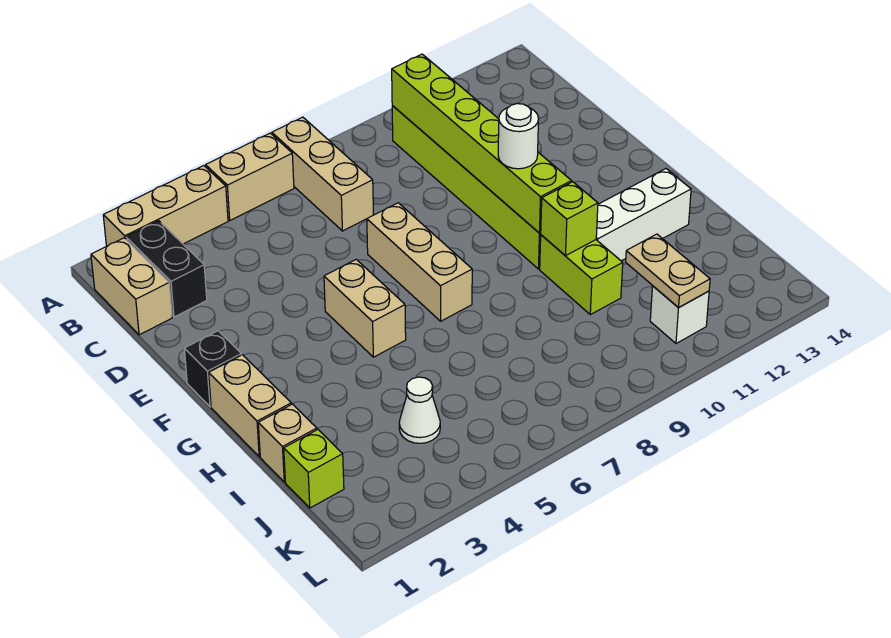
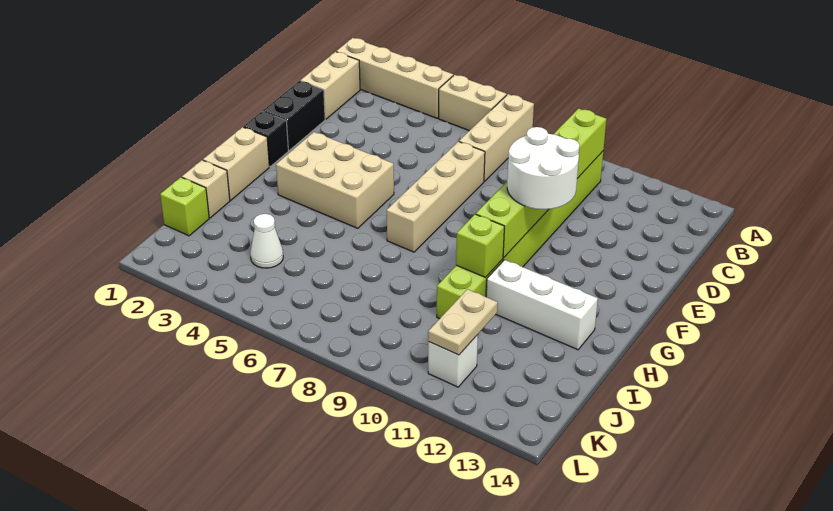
tan 1x3 brick [103,166,228,246] -> tan 1x4 brick [336,38,453,118]
black 1x2 brick [126,221,207,317] -> black 1x2 brick moved to [263,81,325,150]
tan 1x3 brick [367,203,472,321] -> tan 1x4 brick [387,141,485,252]
tan 1x2 brick [324,259,406,357] -> tan 2x3 brick [276,132,394,228]
white 1x1 round brick [498,104,539,169] -> white 2x2 round brick [507,127,579,209]

